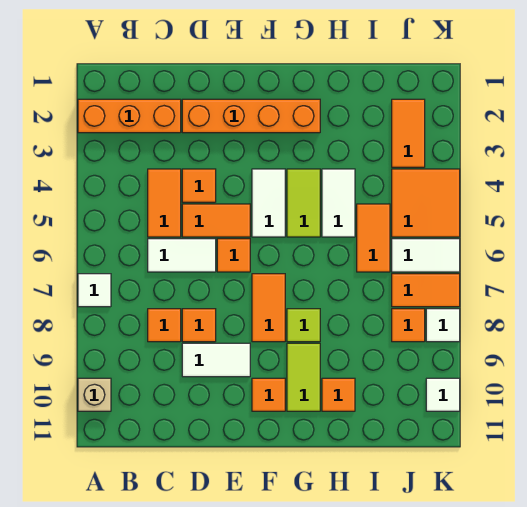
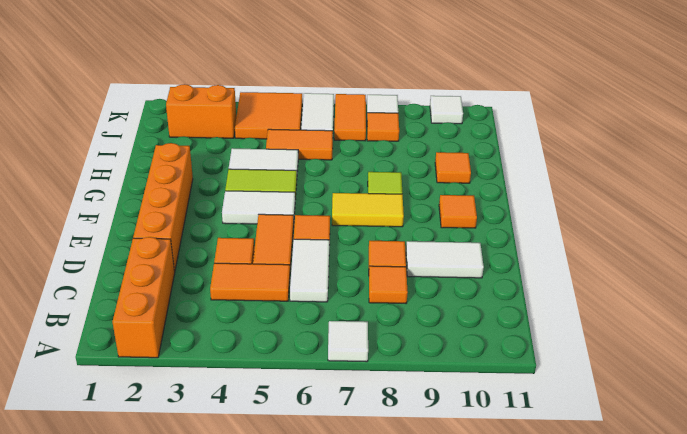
tan 1x1 brick [78,378,111,411] -> none
white 1x2 tile [182,343,250,377] -> white 1x2 tile turned to [406,241,484,278]
orange 1x2 tile [252,274,285,342] -> yellow 1x2 tile [332,193,404,227]
lime 1x2 tile [287,343,320,411] -> none
orange 1x2 tile [392,99,425,167] -> orange 1x2 brick [166,84,236,138]

